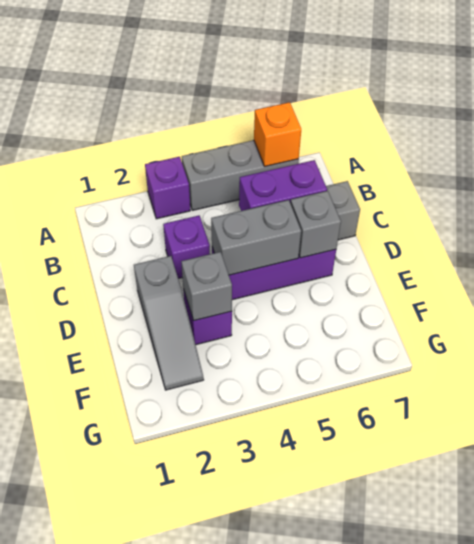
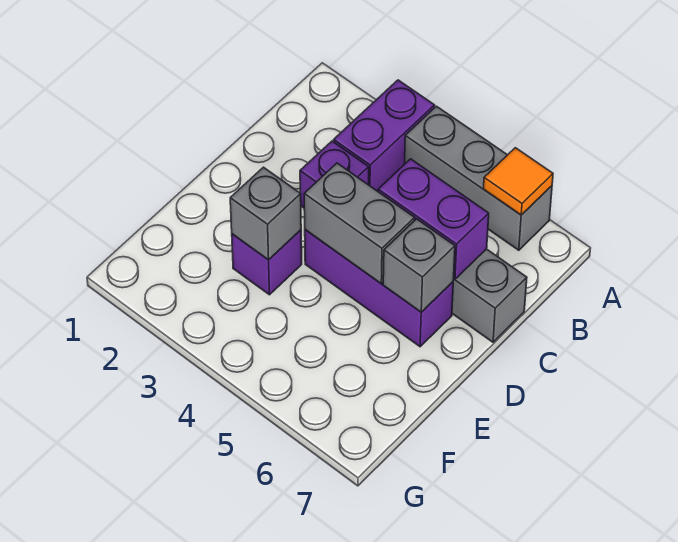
purple 1x1 brick [145,157,190,219] -> purple 1x2 brick [334,80,435,191]
orange 1x1 brick [254,102,301,166] -> orange 1x1 tile [484,148,553,215]
grey 1x3 slope [134,256,204,390] -> none

